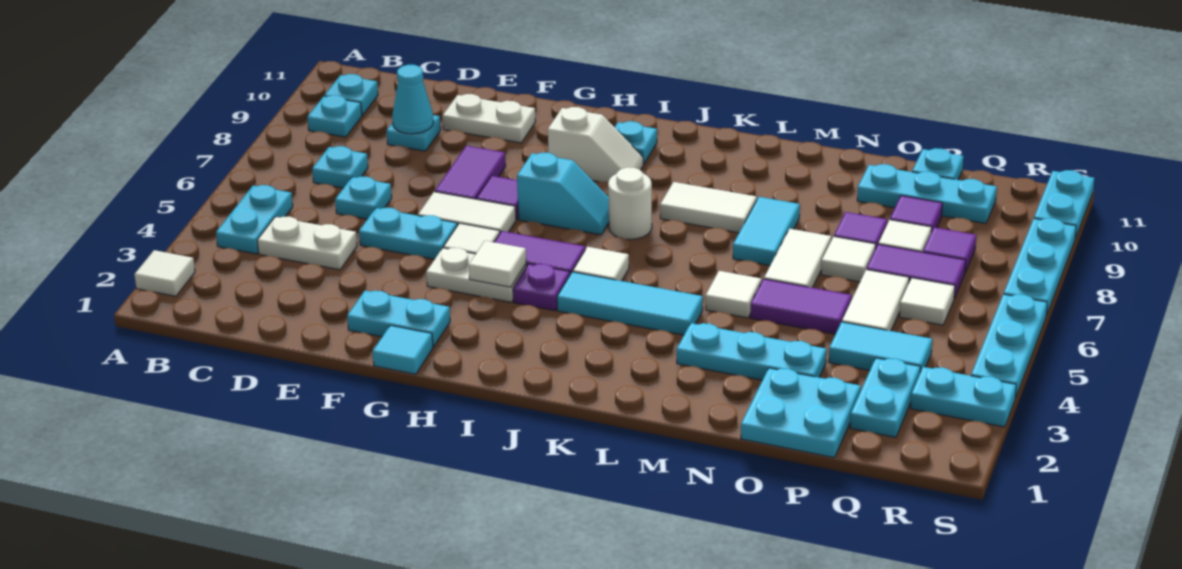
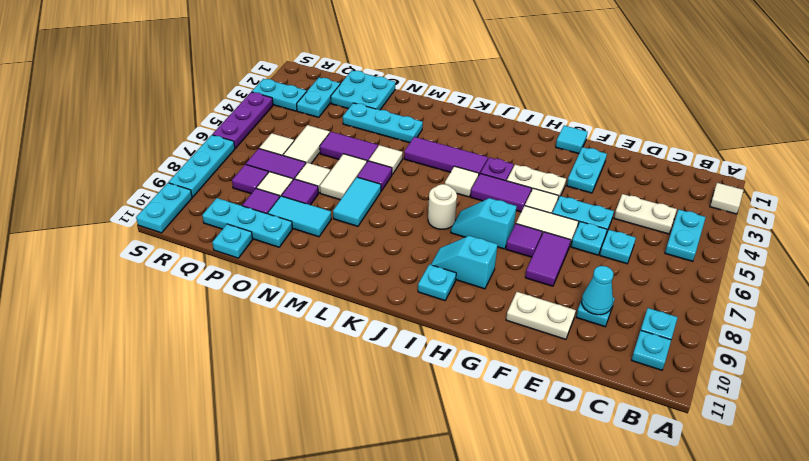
cyan 1x1 plate [312,146,368,188] -> cyan 1x1 plate moved to [571,222,607,255]
cyan 1x2 plate [347,291,450,347] -> cyan 1x2 plate turned to [567,147,607,193]
white 1x1 tile [469,241,526,287] -> none
white 1x2 slope [548,107,643,182] -> cyan 1x2 slope [431,236,498,289]
cyan 1x3 tile [557,272,703,335] -> purple 1x3 tile [404,137,488,174]
white 1x2 tile [660,182,757,233] -> none
none -> purple 1x1 tile [357,161,392,191]
cyan 1x2 tile [829,322,932,372] -> cyan 1x2 tile moved to [268,196,331,237]
cyan 1x3 plate [971,294,1047,398] -> purple 1x3 plate [212,92,273,148]

